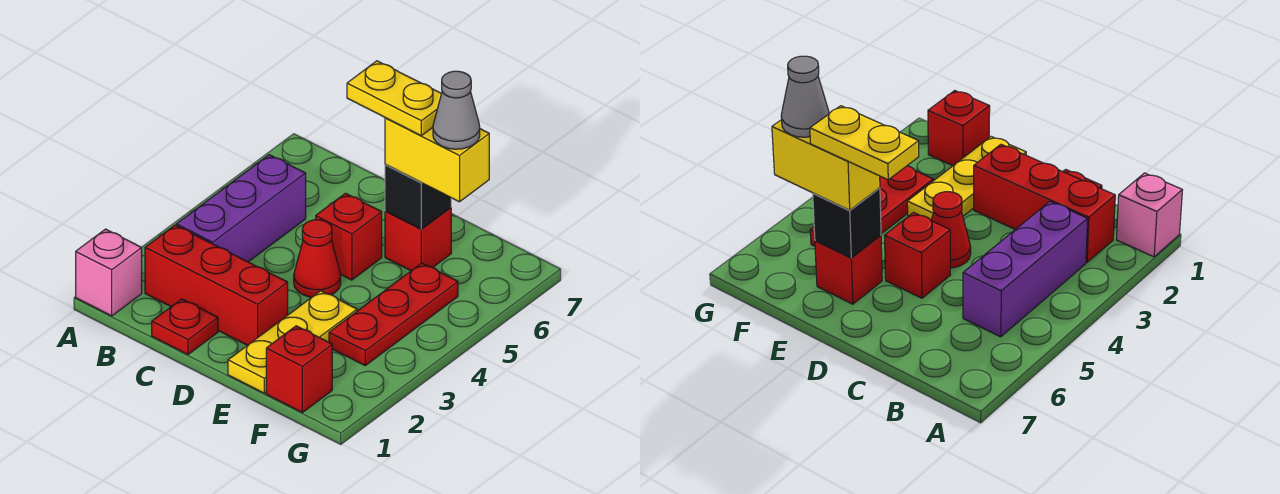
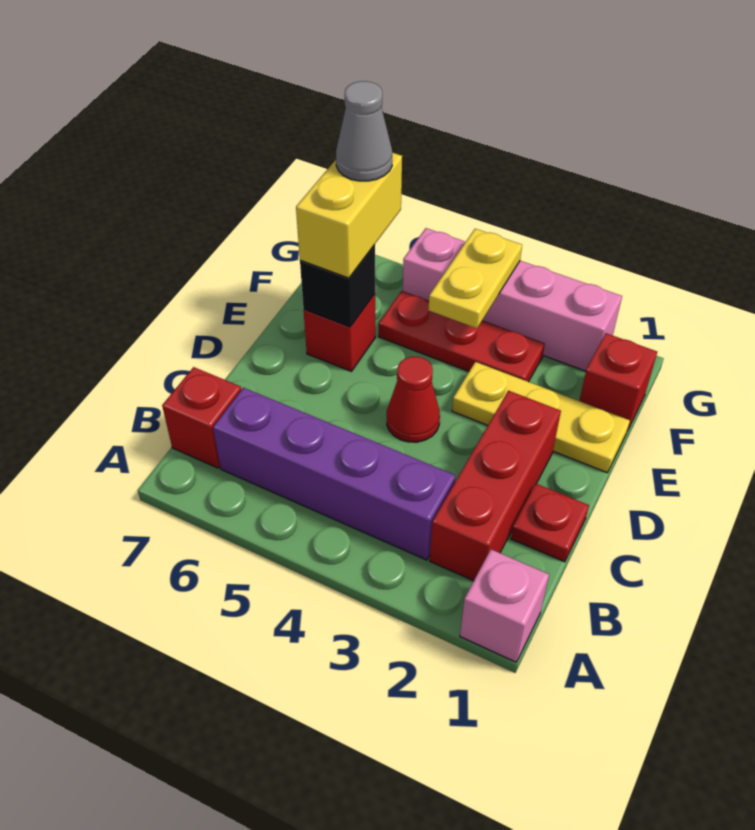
purple 1x3 brick [176,155,306,262] -> purple 1x4 brick [213,388,456,560]
red 1x1 brick [316,193,382,280] -> red 1x1 brick moved to [162,367,241,468]
yellow 1x2 plate [347,61,442,136] -> yellow 1x2 plate moved to [428,229,522,328]
none -> pink 1x4 brick [403,228,622,371]

